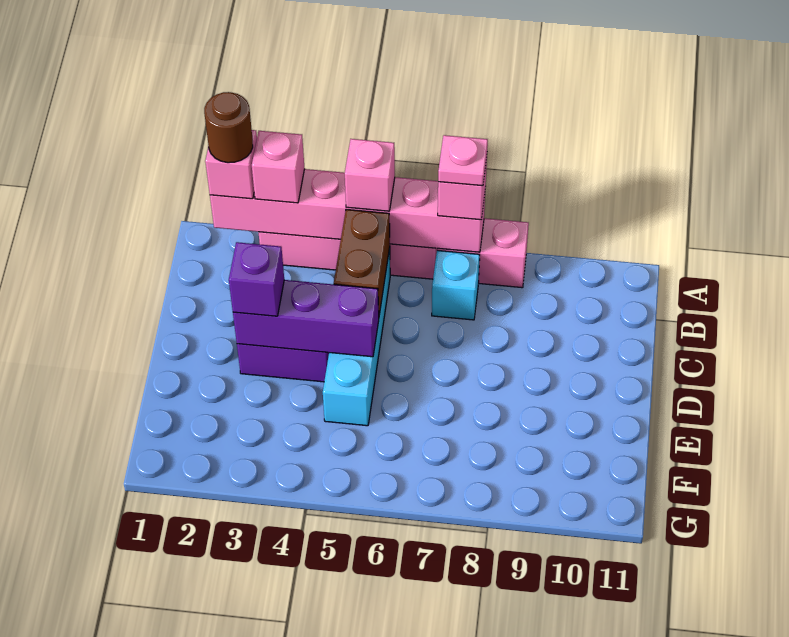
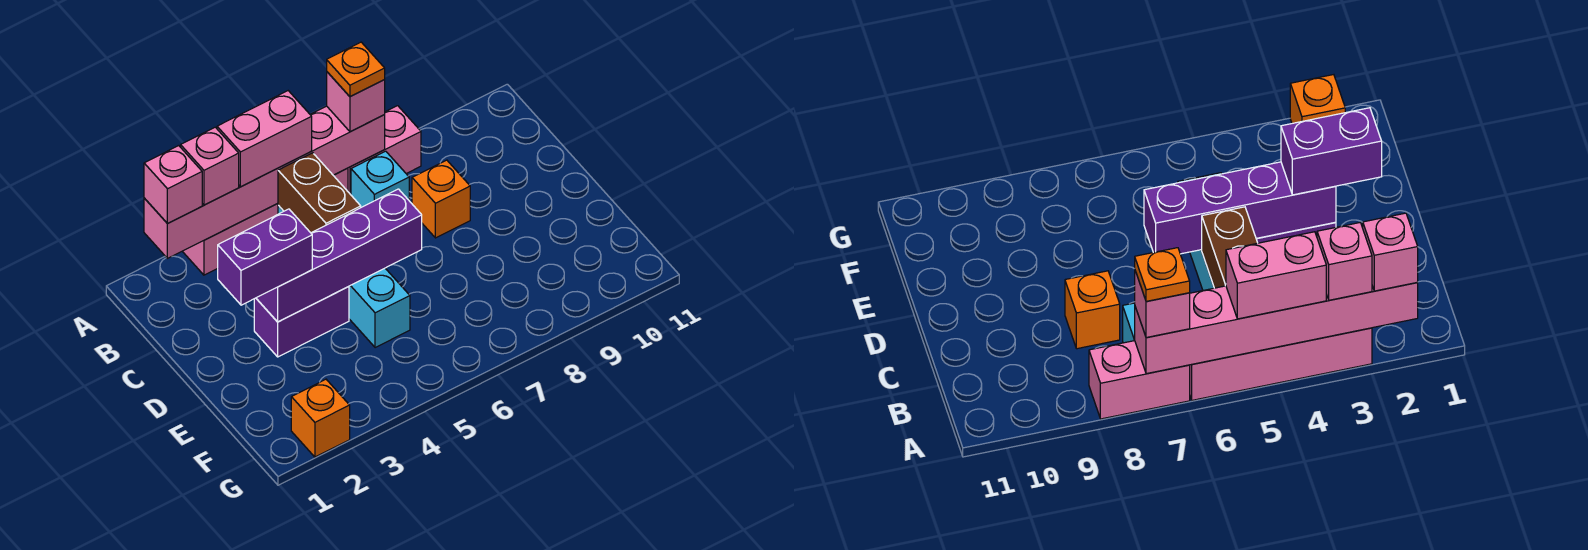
brown 1x1 round brick [204,92,253,163] -> none
pink 1x1 brick [345,139,395,211] -> pink 1x2 brick [217,91,312,187]
pink 1x1 plate [438,135,488,186] -> orange 1x1 plate [327,42,385,97]
none -> orange 1x1 brick [412,160,470,238]
purple 1x3 brick [233,280,379,357] -> purple 1x4 brick [256,189,422,322]
purple 1x1 brick [229,242,284,316] -> purple 1x2 brick [218,209,312,305]
none -> orange 1x1 brick [291,379,350,457]

